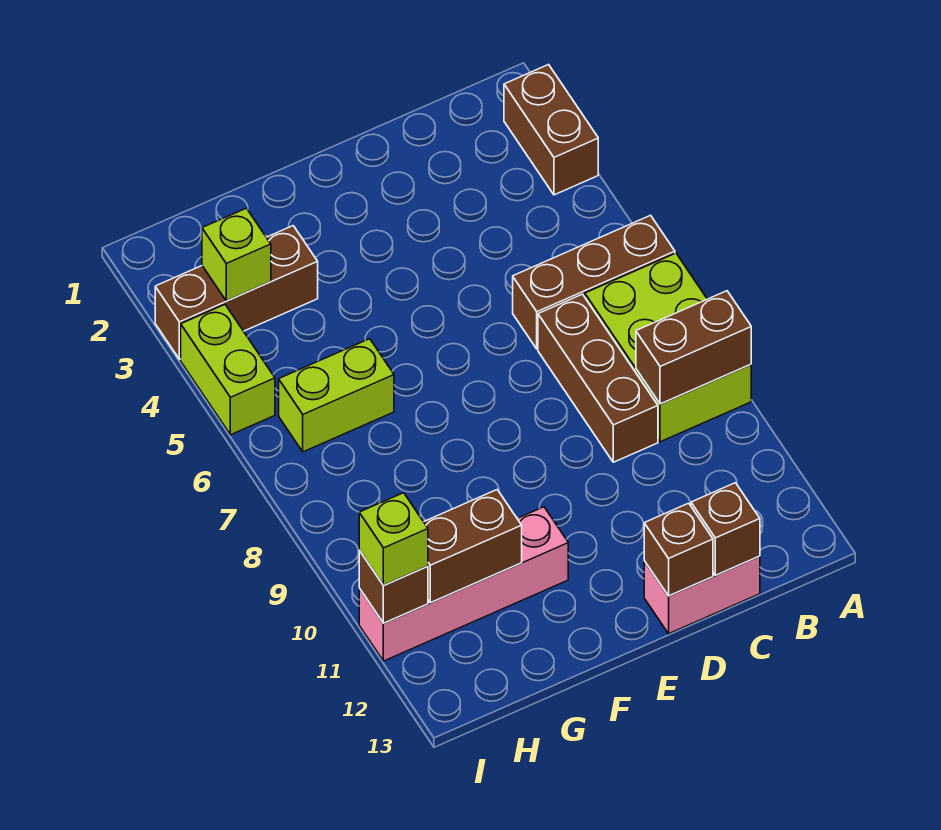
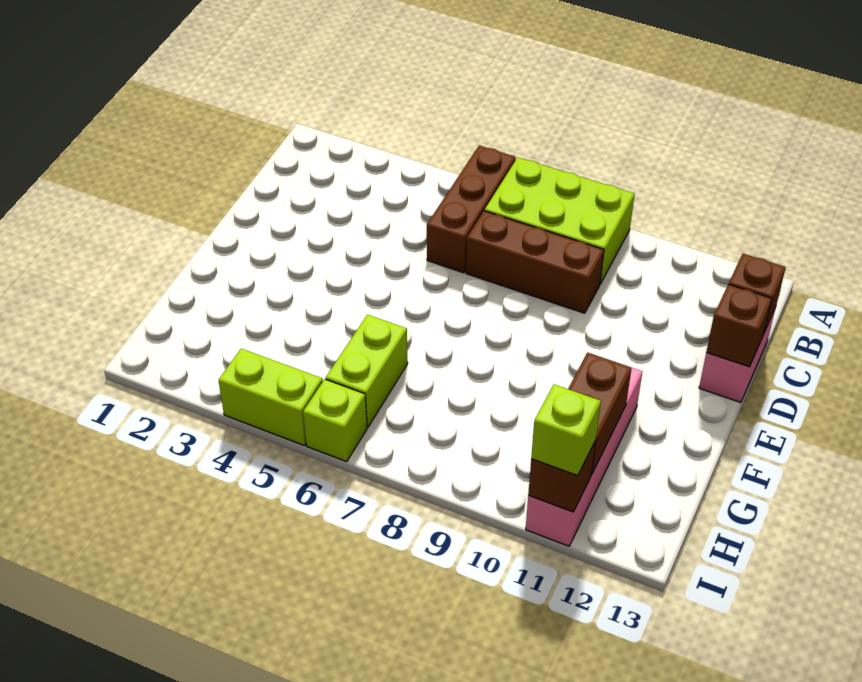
brown 1x2 brick [504,65,598,195] -> none
brown 1x2 brick [636,291,751,404] -> none
brown 1x3 brick [155,226,318,359] -> none
lime 1x1 brick [202,208,271,301] -> lime 1x1 brick moved to [303,379,367,462]

